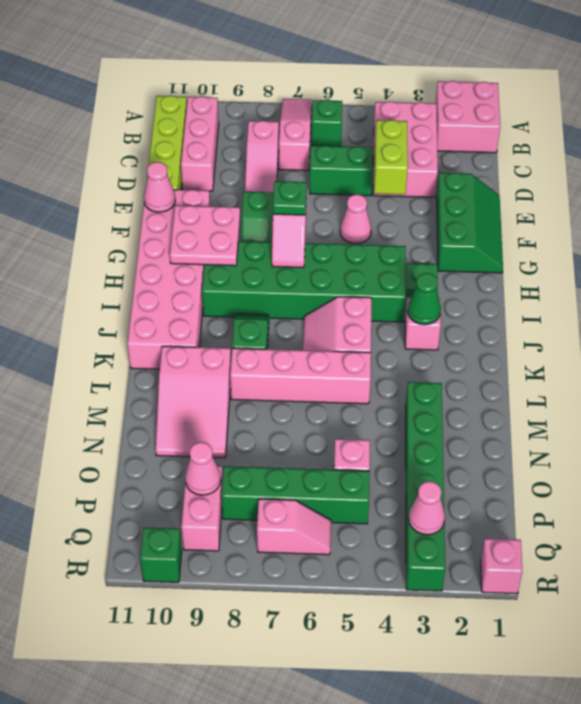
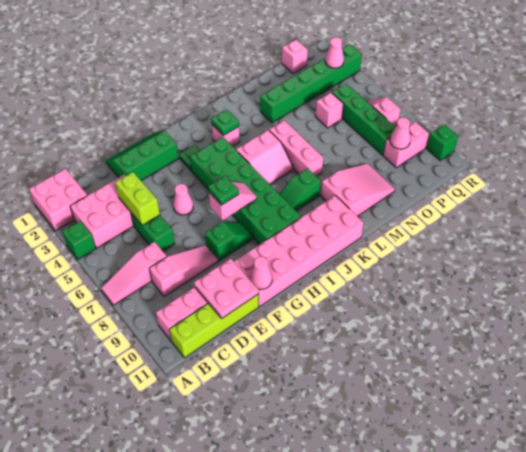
green 1x1 brick [311,100,342,147] -> green 1x1 brick moved to [62,221,96,259]
lime 1x2 brick [374,120,408,195] -> lime 1x2 brick turned to [115,172,160,225]
pink 2x2 plate [170,206,240,266] -> pink 2x2 plate moved to [194,259,258,319]
green 1x1 cone [408,273,441,325] -> green 1x1 plate [211,110,239,135]
pink 1x4 brick [230,348,371,404] -> pink 1x3 brick [269,120,323,176]
pink 1x1 brick [481,539,522,594] -> pink 1x1 brick moved to [282,40,308,73]

